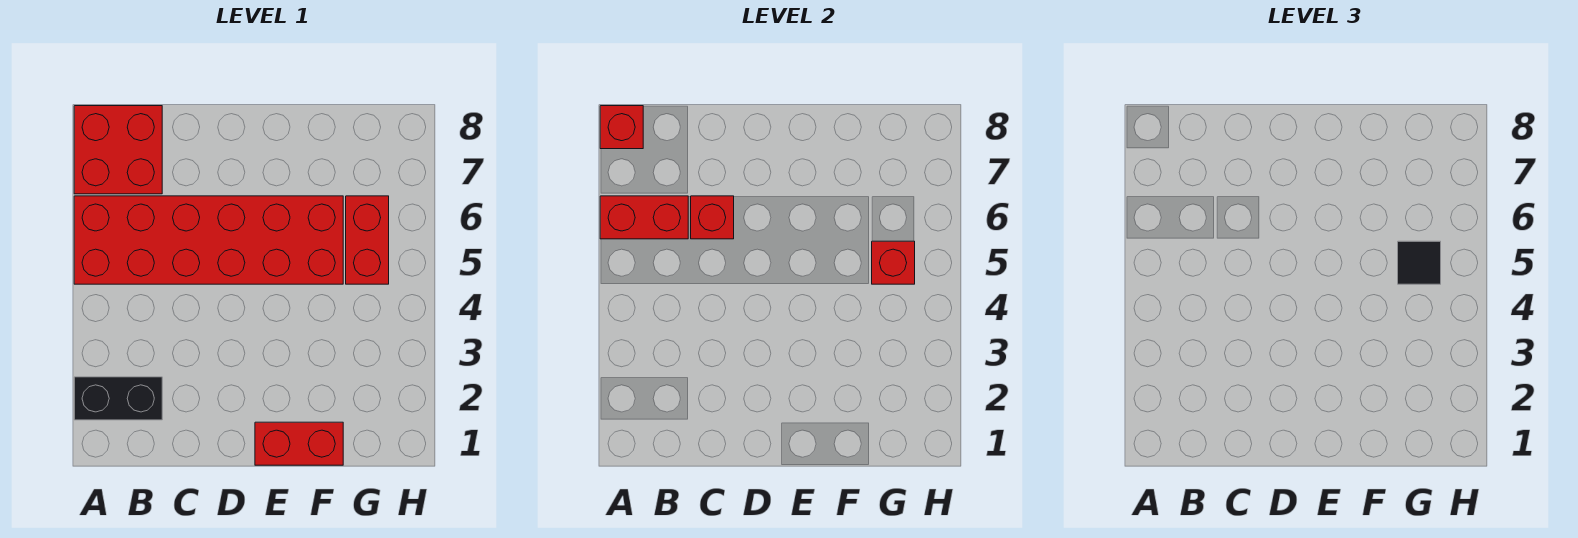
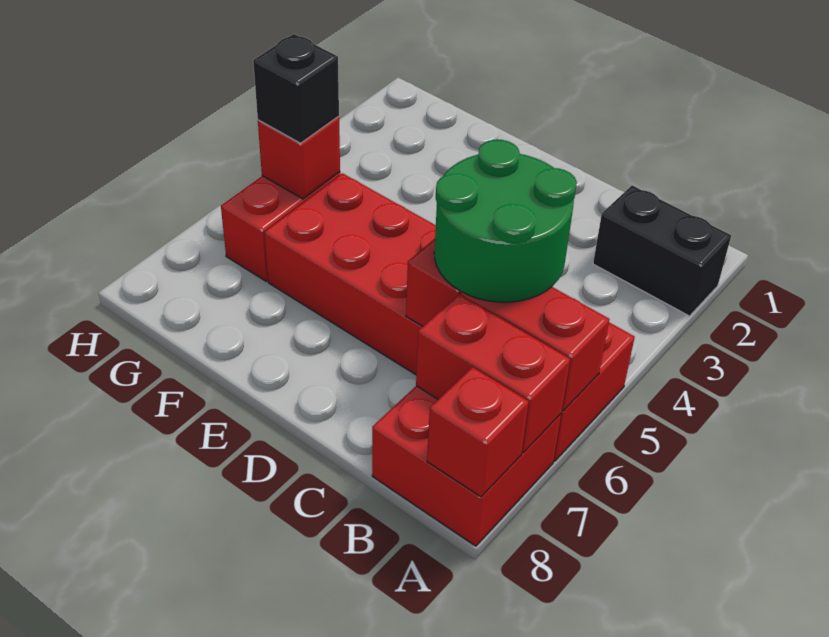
none -> green 2x2 round brick [434,140,577,302]
red 1x2 brick [255,422,343,465] -> red 1x2 brick moved to [416,294,570,452]
black 1x1 tile [1398,241,1441,284] -> black 1x1 brick [253,34,339,143]

